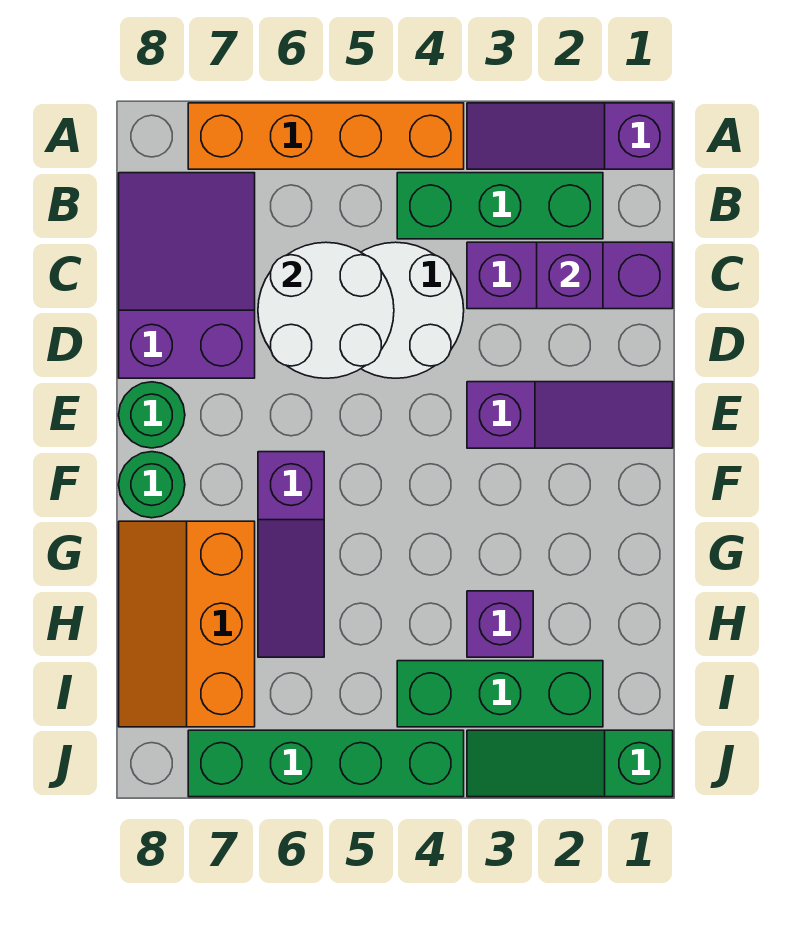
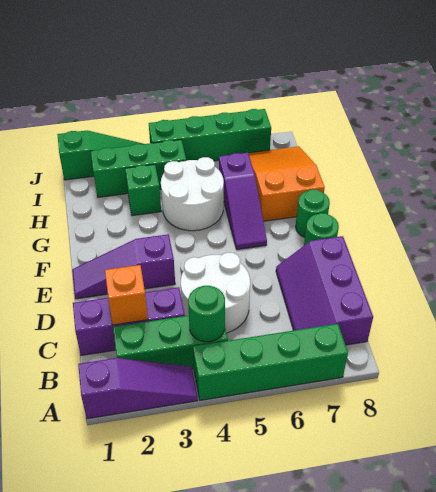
orange 1x4 brick [188,103,464,169] -> green 1x4 brick [193,324,348,400]
none -> green 1x1 round brick [188,286,225,342]
purple 2x3 slope [119,173,255,378] -> purple 2x3 slope turned to [276,236,373,345]
purple 1x1 brick [537,242,603,309] -> orange 1x1 brick [105,265,148,325]
white 2x2 round brick [258,242,394,378] -> white 2x2 round brick moved to [161,157,224,231]
purple 1x3 slope [258,452,324,657] -> purple 1x3 slope turned to [219,153,267,250]
orange 2x3 slope [119,521,255,727] -> orange 2x3 slope turned to [248,146,325,221]
purple 1x1 brick [467,591,533,657] -> green 1x1 brick [125,164,161,216]

